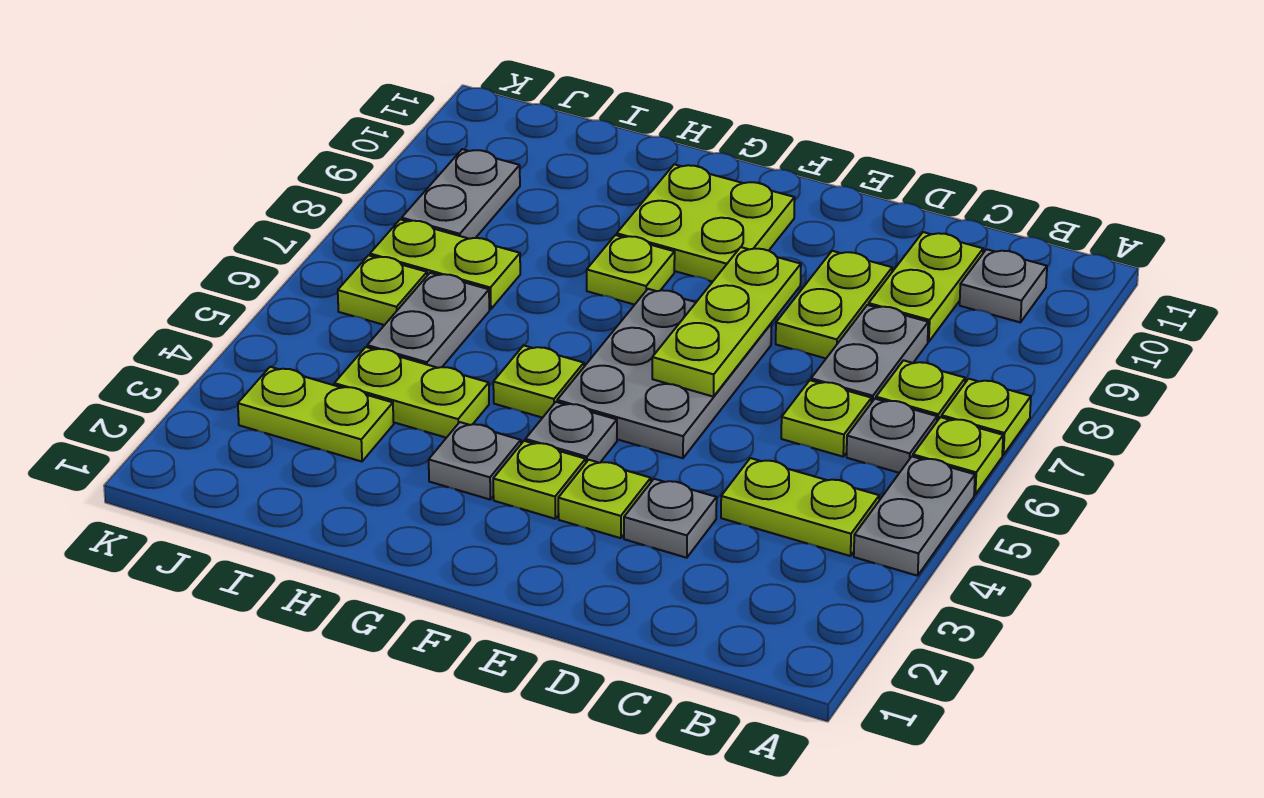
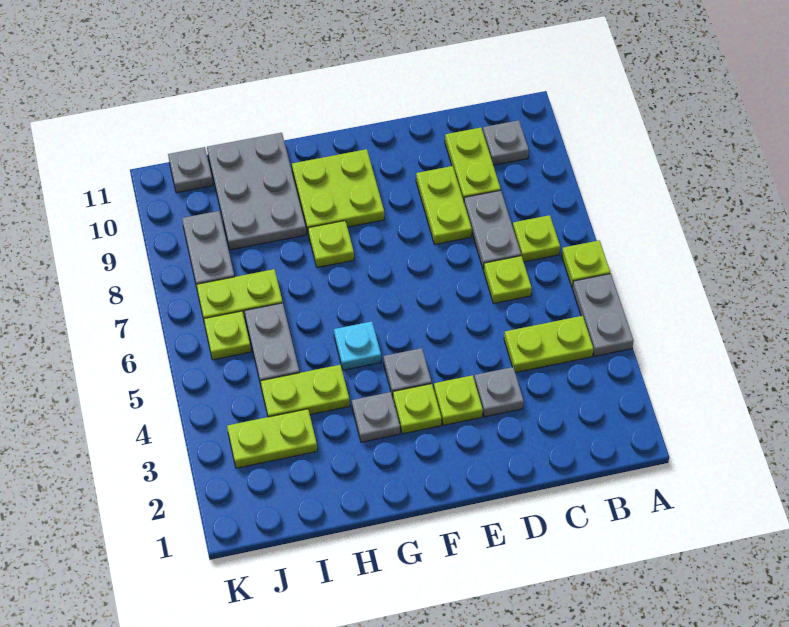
lime 1x1 plate [942,379,1031,455] -> none
grey 1x1 plate [847,399,937,473] -> grey 1x1 plate moved to [168,147,213,193]
grey 2x3 plate [557,289,771,458] -> grey 2x3 plate moved to [207,133,306,250]
lime 1x3 plate [652,247,801,397] -> none
lime 1x1 plate [493,345,584,418] -> cyan 1x1 plate [334,322,381,370]

